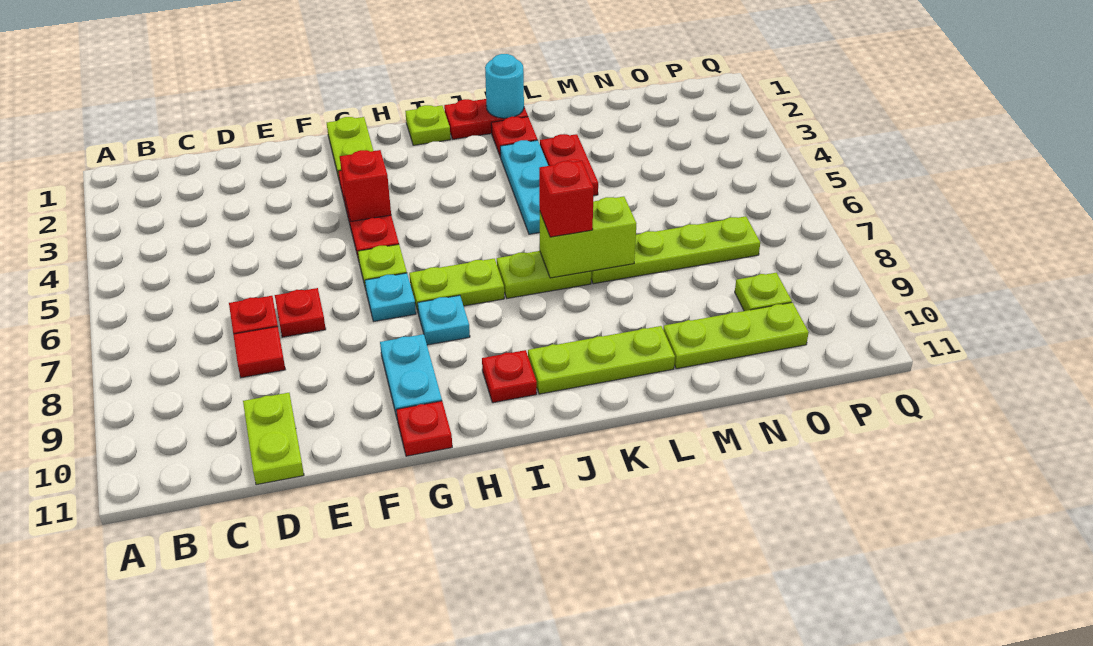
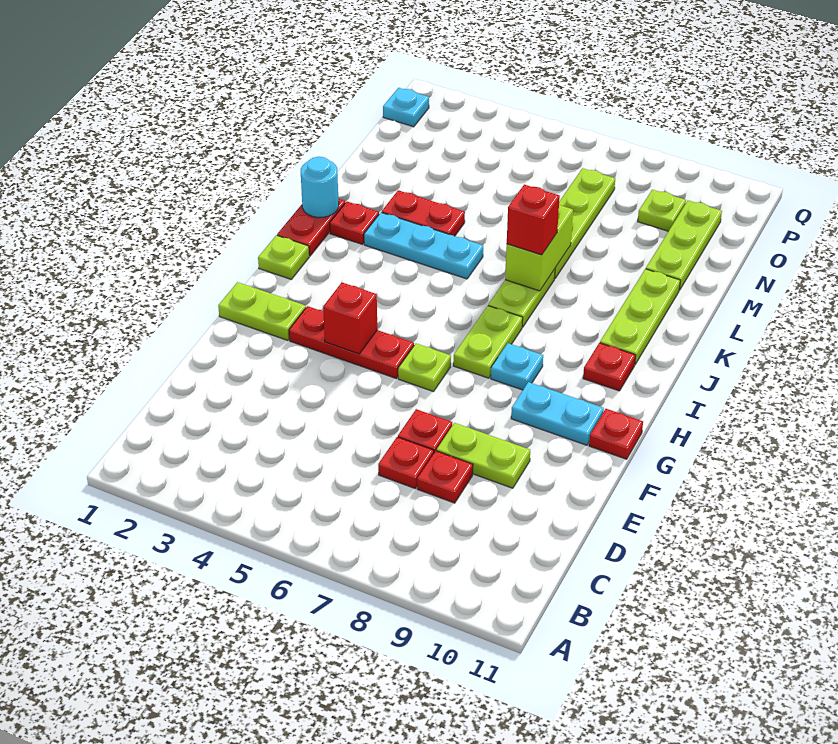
red 1x1 tile [233,327,285,378] -> red 1x1 plate [417,451,473,503]
lime 1x2 plate [243,393,304,485] -> lime 1x2 plate moved to [437,423,530,488]
cyan 1x1 plate [365,273,416,321] -> cyan 1x1 plate moved to [383,88,429,127]

